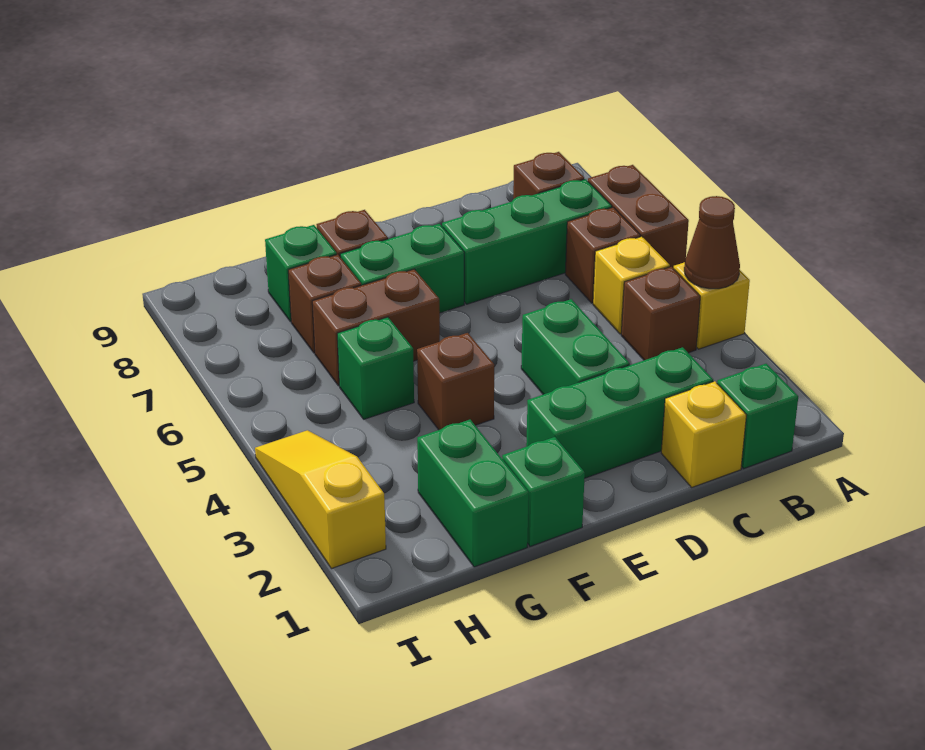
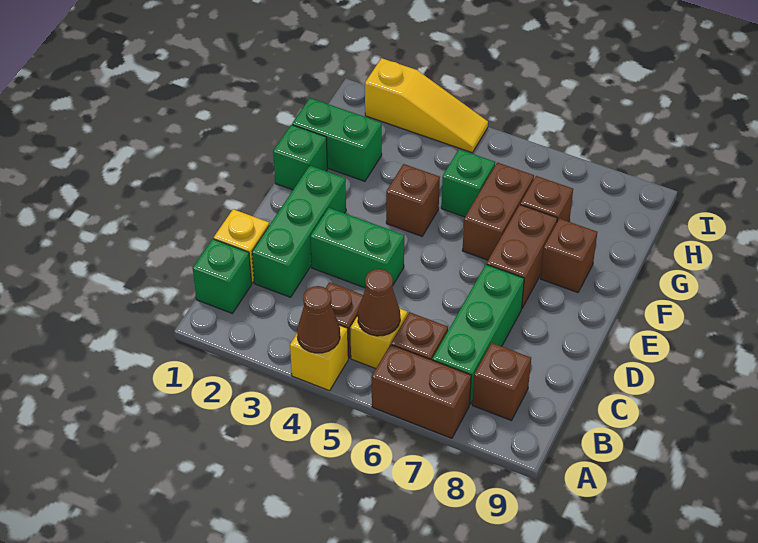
none -> brown 1x1 cone [358,269,400,336]
green 1x2 brick [340,224,464,313] -> brown 1x2 brick [487,205,557,308]
green 1x1 brick [265,225,337,322] -> none

